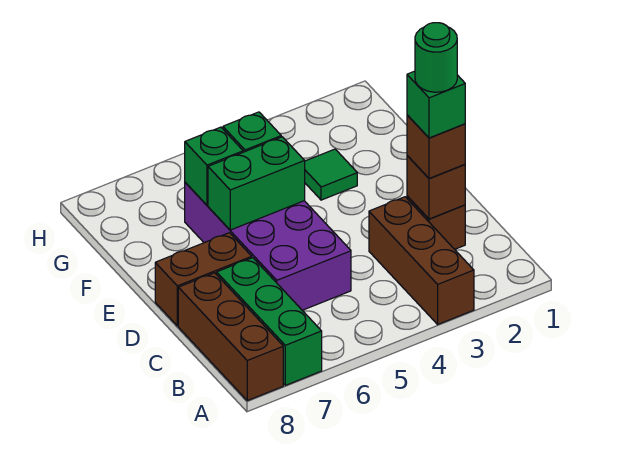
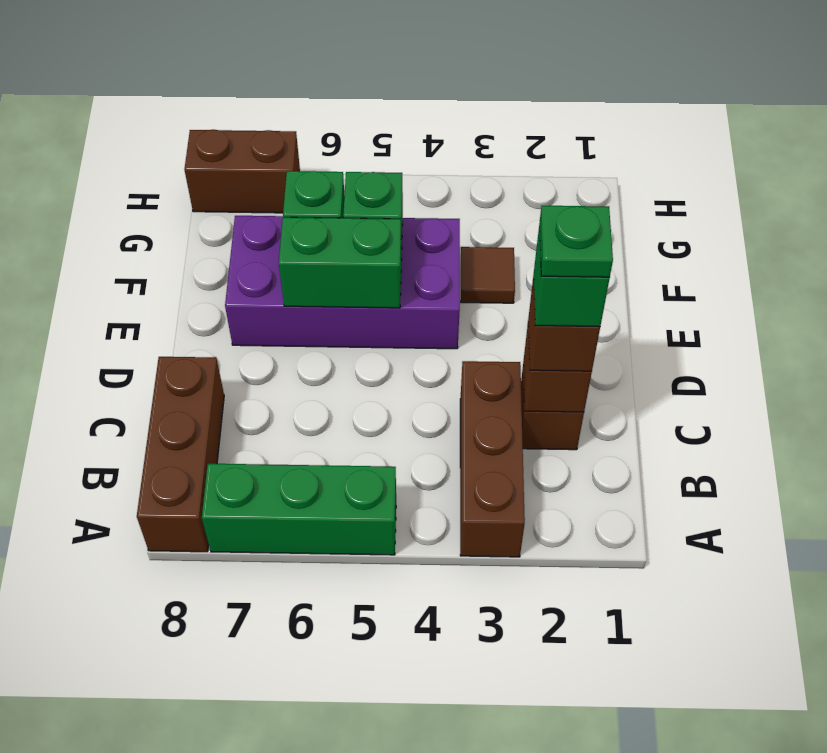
green 1x3 brick [217,258,322,385] -> green 1x3 brick turned to [202,464,396,555]
green 1x1 round brick [415,23,457,92] -> green 1x1 plate [540,206,613,277]
purple 2x4 brick [185,182,351,310] -> purple 2x4 brick turned to [225,216,460,349]
brown 1x2 brick [155,233,252,326] -> brown 1x2 brick moved to [184,130,300,213]
green 1x1 tile [305,149,357,200] -> brown 1x1 tile [461,247,515,303]

